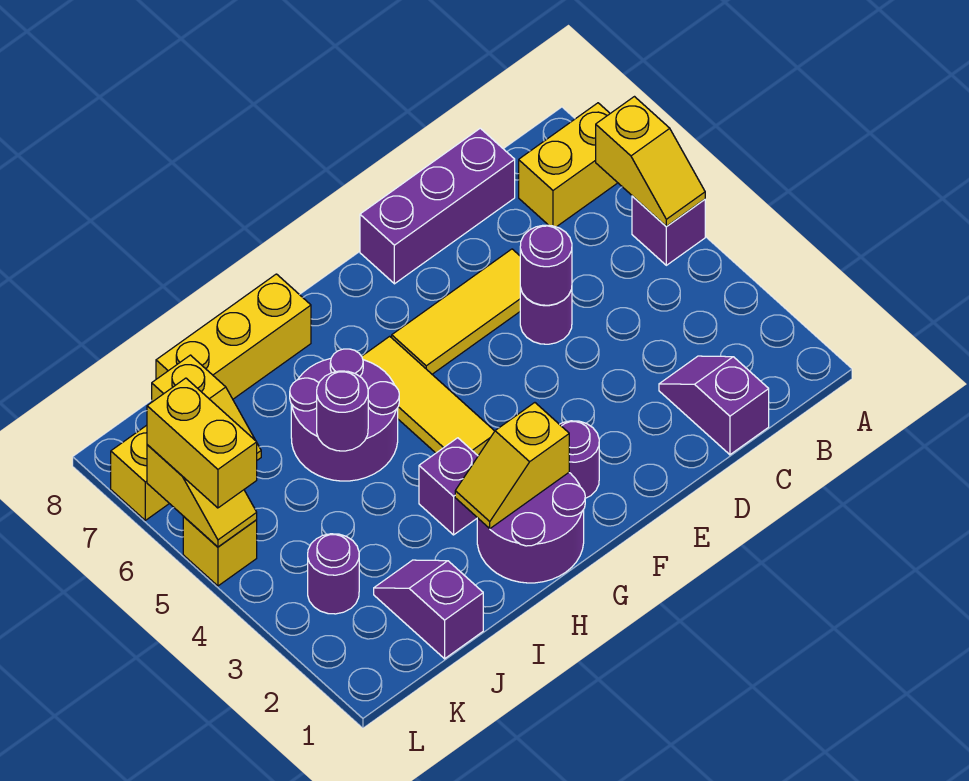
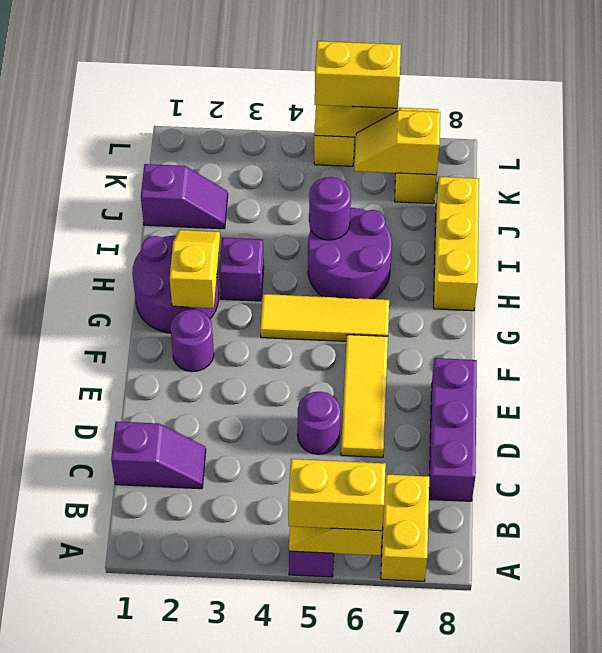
none -> yellow 1x2 brick [288,459,386,531]
purple 1x1 round brick [520,225,572,305] -> none
purple 1x1 round brick [308,534,359,614] -> none

